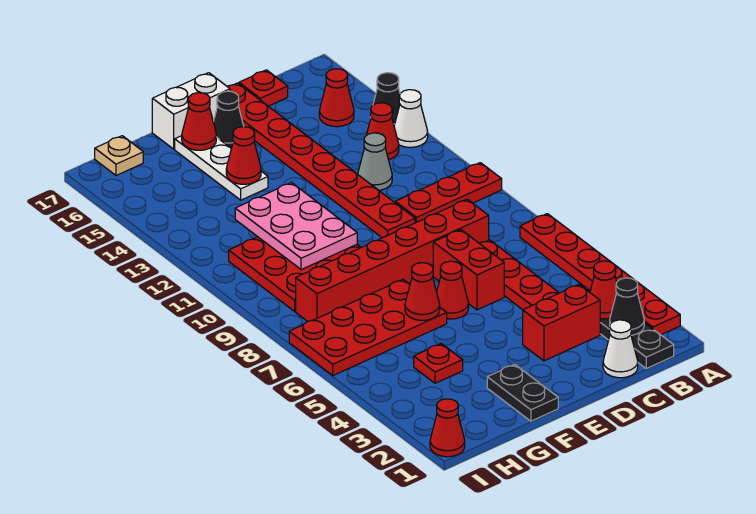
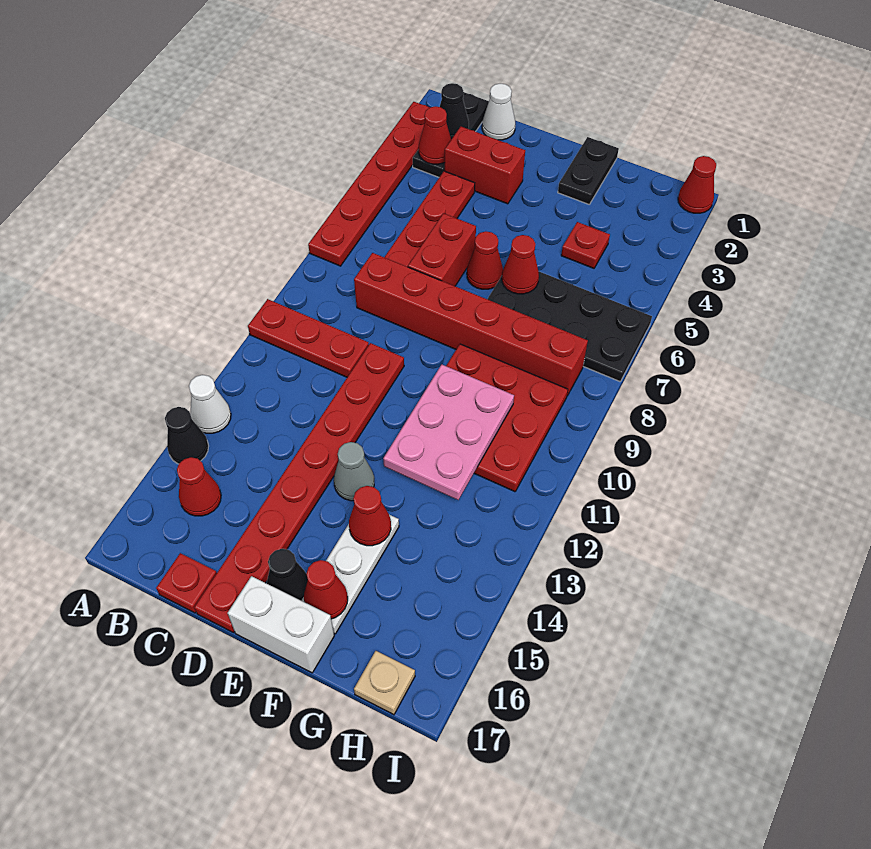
red 1x1 cone [364,103,399,160] -> none
grey 1x1 cone [358,133,392,190] -> grey 1x1 cone moved to [334,442,374,501]
red 2x4 plate [289,280,447,376] -> black 2x4 plate [488,272,652,381]

